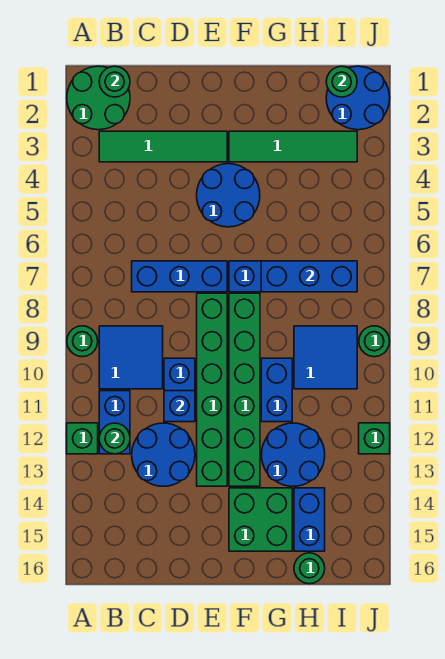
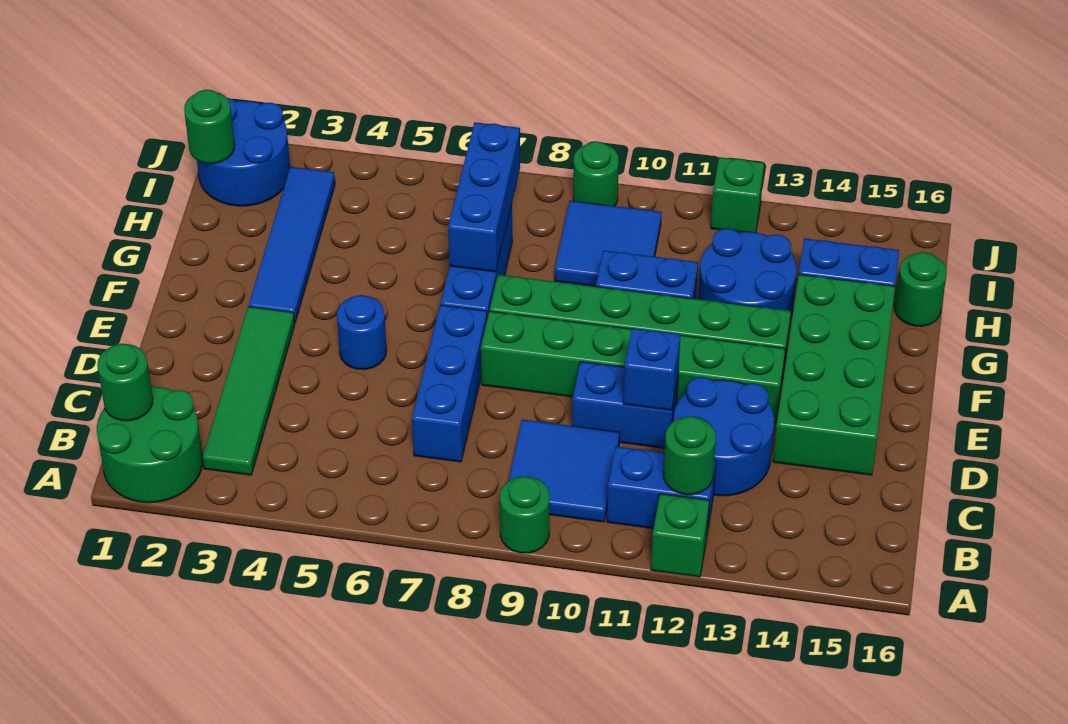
blue 2x2 round brick [197,164,260,227] -> blue 1x1 round brick [337,295,386,370]
green 1x4 tile [229,131,357,162] -> blue 1x4 tile [249,167,335,322]
green 2x2 brick [229,488,292,551] -> green 2x4 brick [773,274,895,475]

